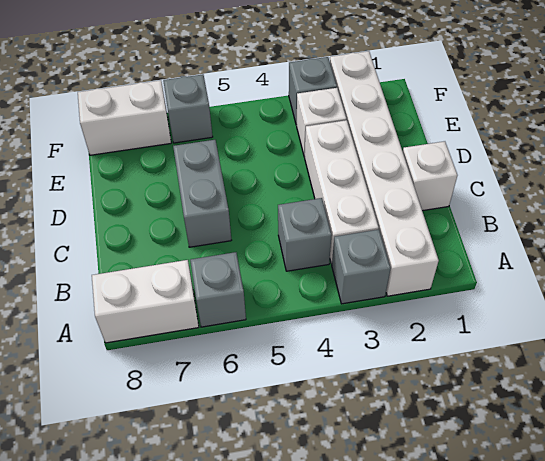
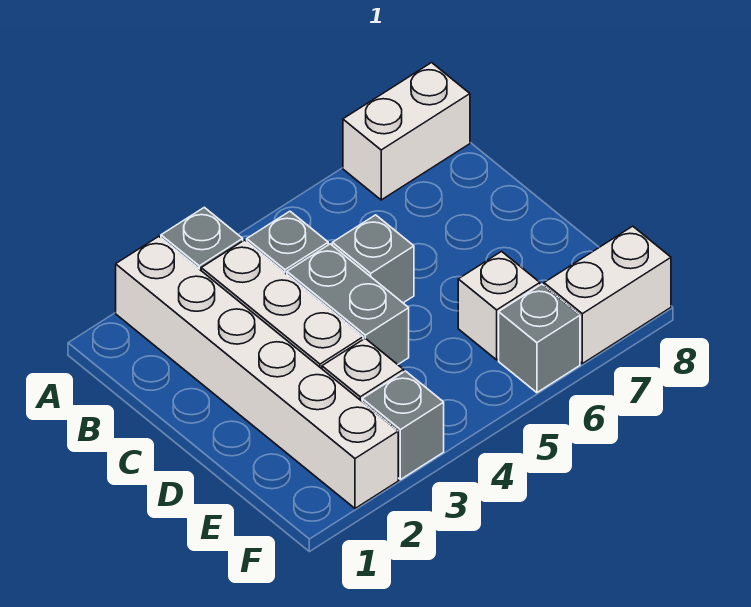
grey 1x1 brick [190,252,246,327] -> grey 1x1 brick moved to [332,215,414,303]
white 1x1 brick [403,141,457,211] -> white 1x1 brick moved to [458,251,540,360]
grey 1x2 brick [173,140,231,247] -> grey 1x2 brick moved to [287,244,409,364]

